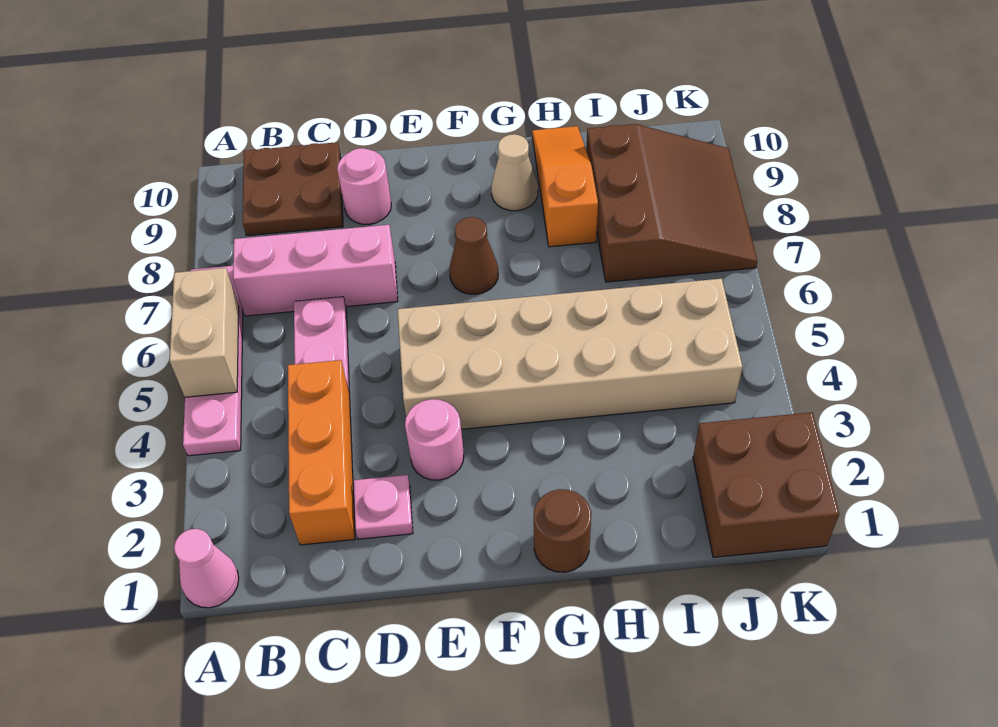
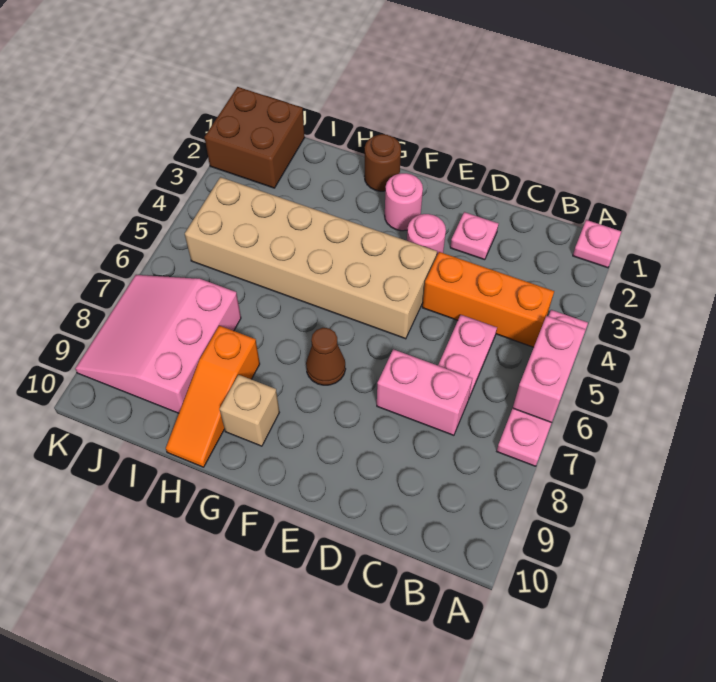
pink 1x1 cone [174,529,239,608] -> pink 1x1 plate [573,220,621,268]
tan 1x2 brick [170,268,239,397] -> pink 1x2 brick [513,316,586,423]
pink 1x3 brick [233,225,398,316] -> pink 1x2 brick [377,349,472,435]
brown 2x2 plate [243,142,343,236] -> none
orange 1x3 brick [288,360,355,545] -> orange 1x3 brick turned to [422,252,554,347]
pink 1x1 round brick [337,148,391,224] -> pink 1x1 round brick moved to [385,173,423,231]
tan 1x1 cone [491,134,538,211] -> tan 1x1 brick [220,375,279,446]
brown 3x3 slope [587,124,757,282] -> pink 3x3 slope [75,275,241,413]

